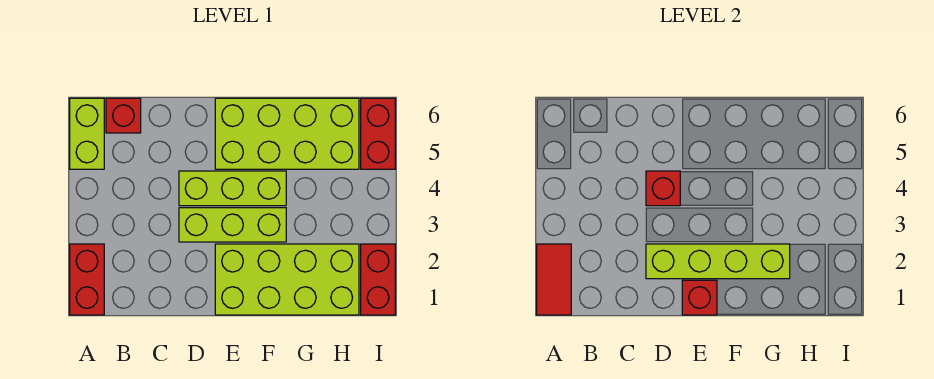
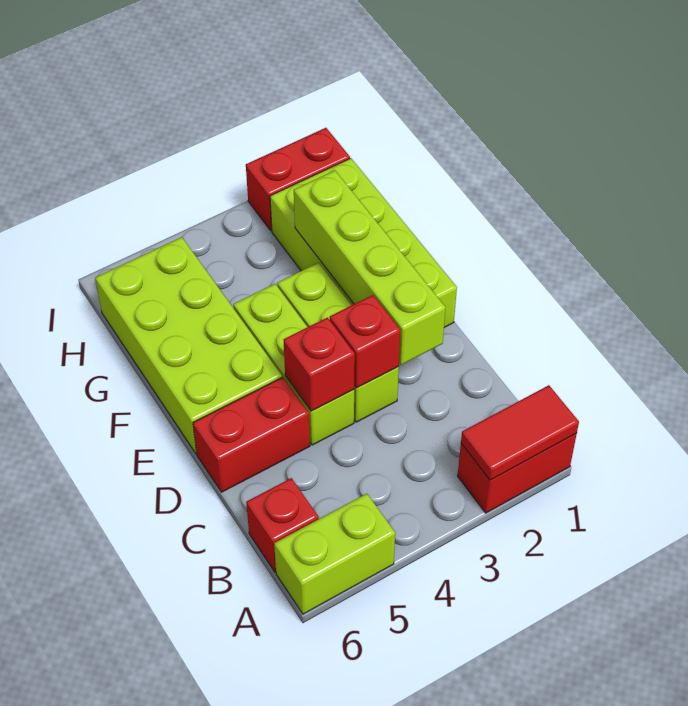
red 1x1 brick [682,280,717,315] -> red 1x1 brick moved to [330,295,400,388]
red 1x2 brick [361,98,395,169] -> red 1x2 brick moved to [193,377,310,492]

